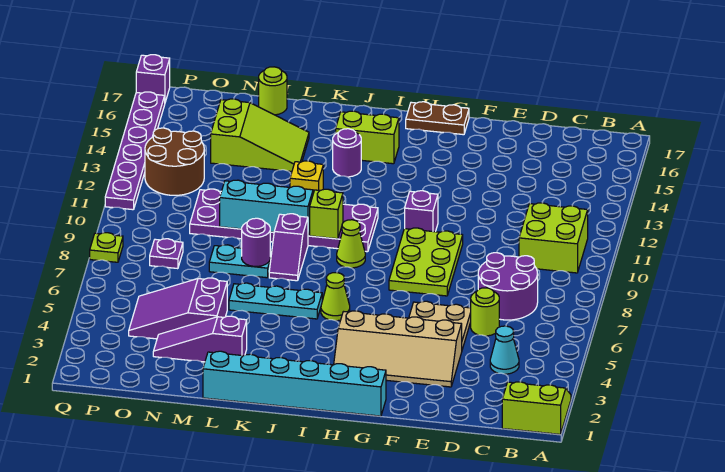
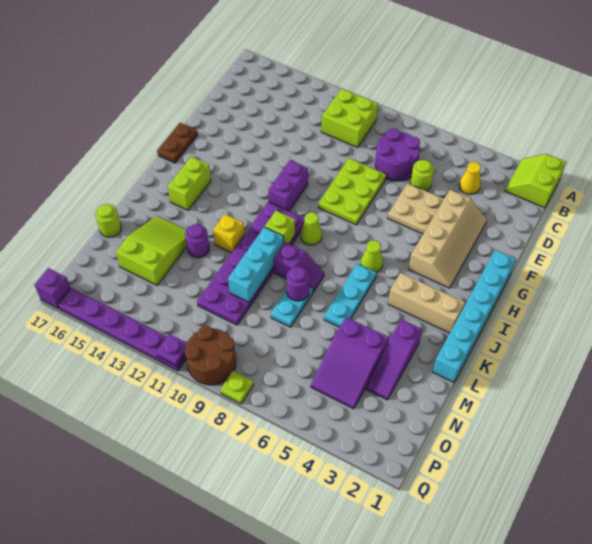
cyan 1x1 cone [490,326,519,374] -> yellow 1x1 cone [459,162,481,194]
lime 2x3 plate [389,228,463,296] -> lime 2x3 plate turned to [318,158,387,225]
purple 1x1 brick [405,191,438,232] -> purple 1x2 brick [268,160,308,211]
none -> tan 1x3 brick [388,273,465,333]
purple 1x1 round brick [333,129,361,177] -> purple 1x1 round brick moved to [185,224,209,258]
purple 1x1 plate [150,239,183,269] -> purple 1x1 plate moved to [156,334,187,367]
brown 2x2 round brick [145,128,204,195] -> brown 2x2 round brick moved to [185,326,236,385]

